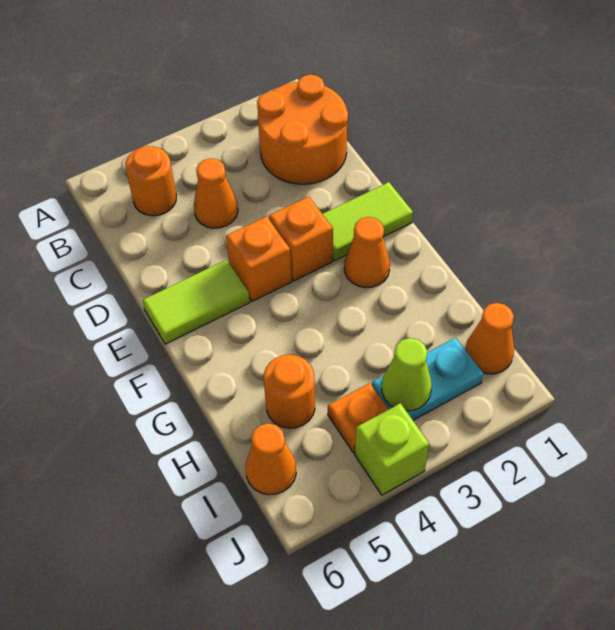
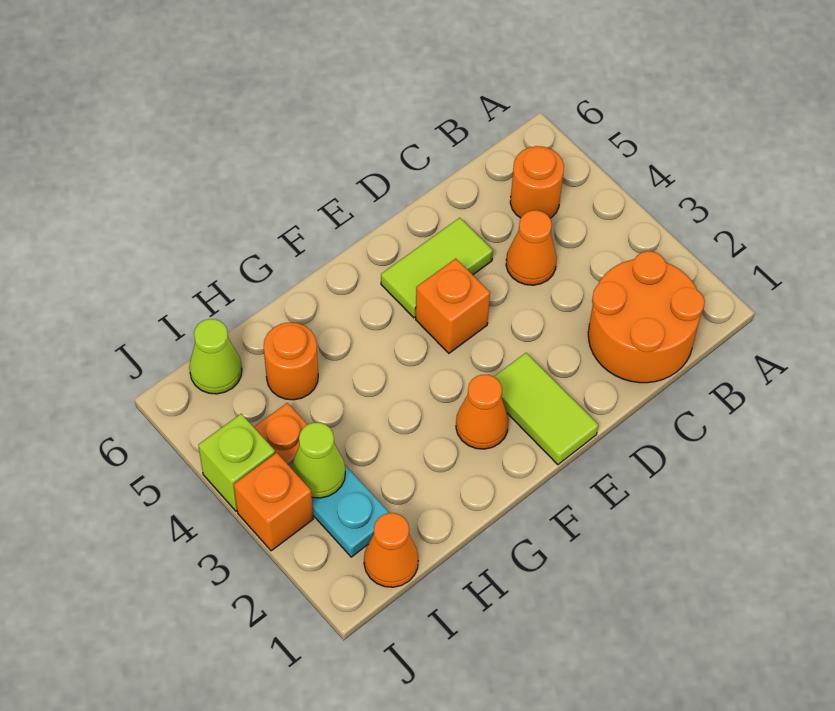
orange 1x1 brick [269,197,333,281] -> orange 1x1 brick moved to [234,453,313,551]
lime 1x2 tile [142,260,250,344] -> lime 1x2 tile turned to [381,218,493,318]
orange 1x1 cone [246,423,296,495] -> lime 1x1 cone [189,319,242,394]

